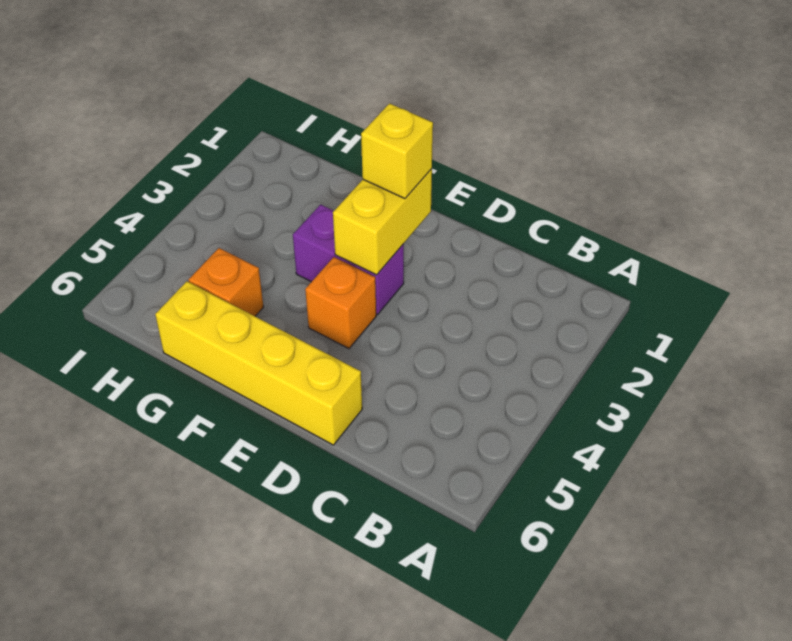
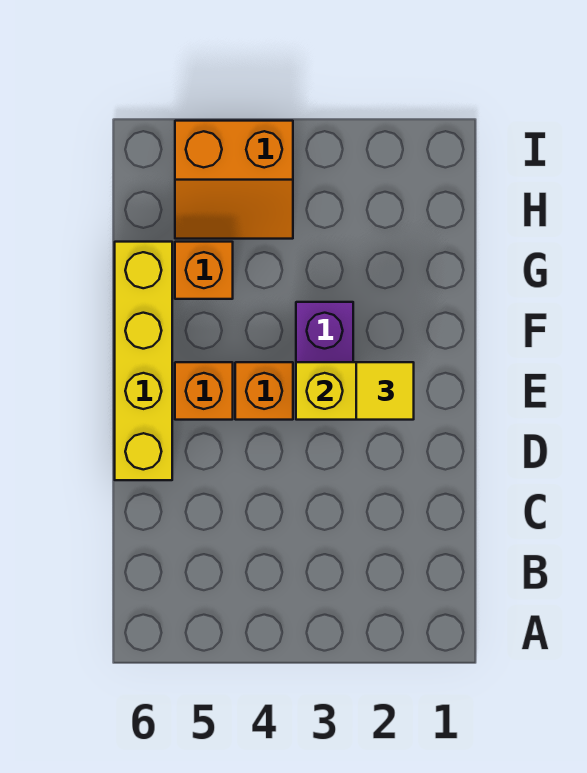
yellow 1x1 brick [361,103,433,199] -> yellow 1x1 tile [356,362,414,420]
none -> orange 1x1 brick [175,362,233,420]
none -> orange 2x2 slope [175,121,293,239]

